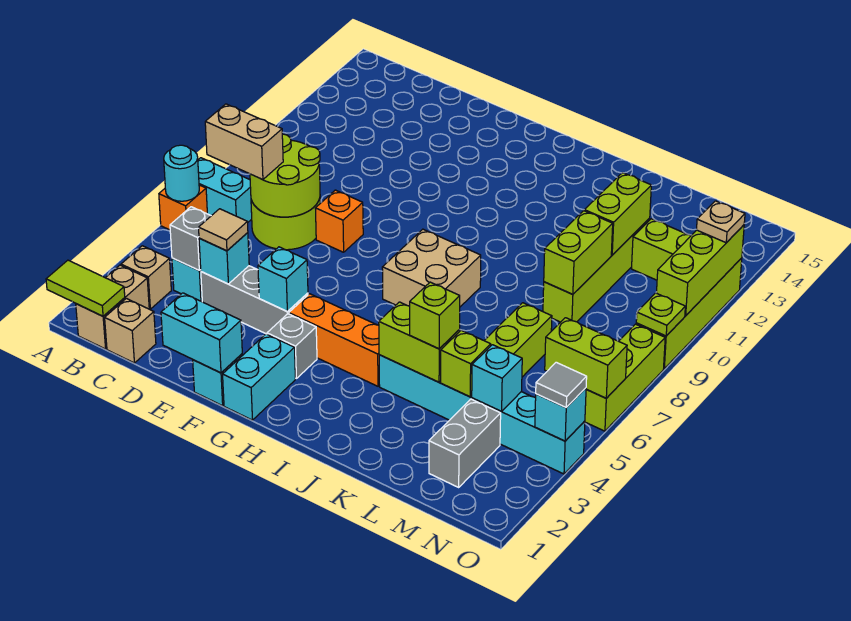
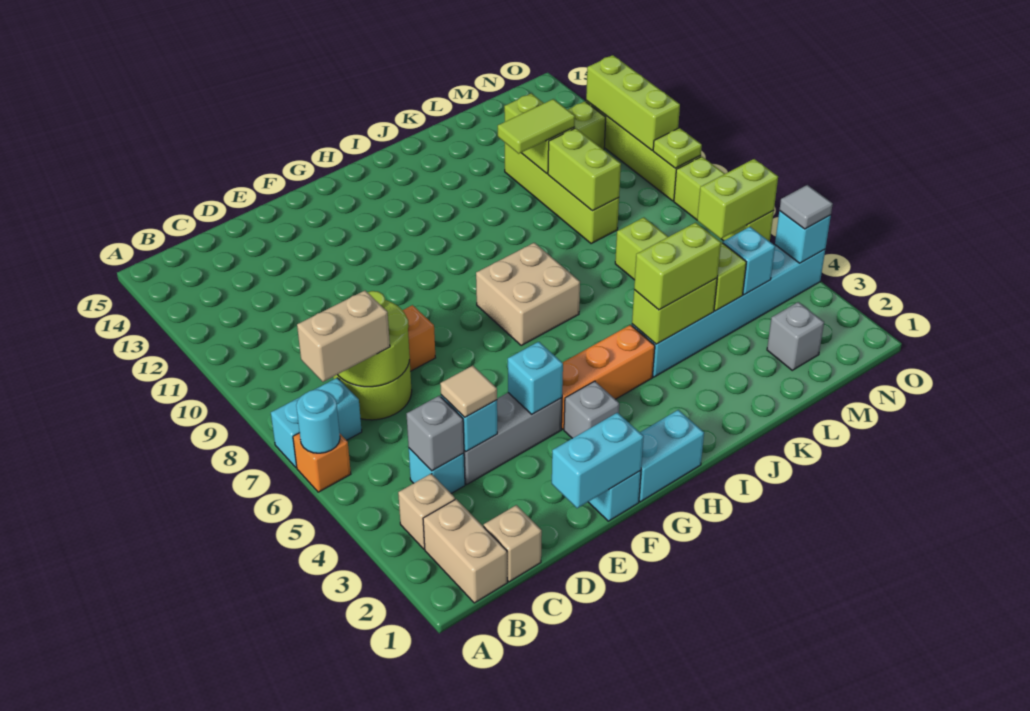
lime 1x2 tile [46,260,125,316] -> lime 1x2 tile moved to [498,99,575,154]
cyan 1x2 brick [223,334,295,420] -> cyan 1x2 brick turned to [639,410,704,502]
lime 1x1 brick [410,282,460,349] -> lime 1x2 brick [634,223,721,310]
grey 1x2 brick [429,399,501,487] -> grey 1x1 brick [767,302,824,370]
tan 1x1 plate [696,201,745,243] -> none

